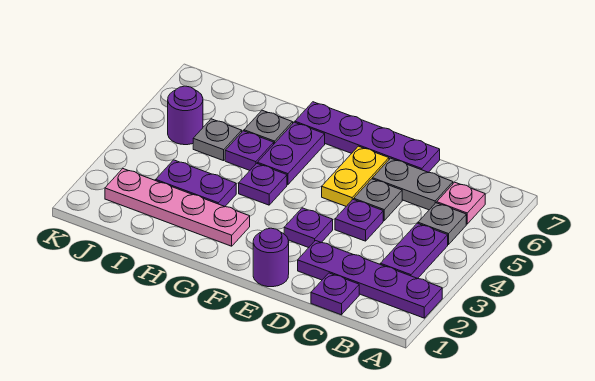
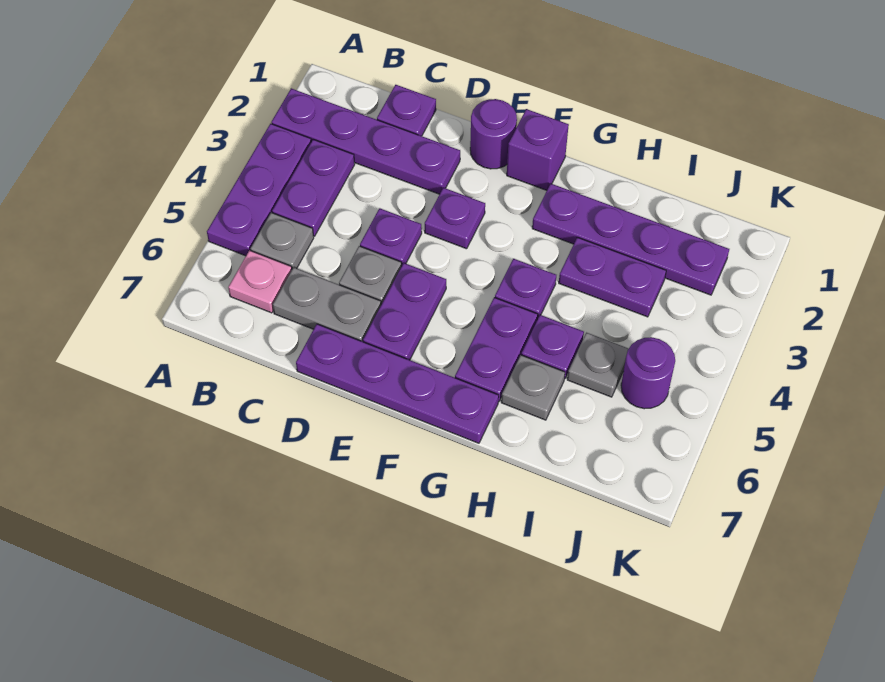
none -> purple 1x3 plate [207,124,311,256]
yellow 1x2 plate [322,146,389,206] -> purple 1x2 plate [363,263,446,360]
none -> purple 1x1 brick [507,109,569,190]
pink 1x4 plate [105,169,250,246] -> purple 1x4 plate [532,184,729,295]

